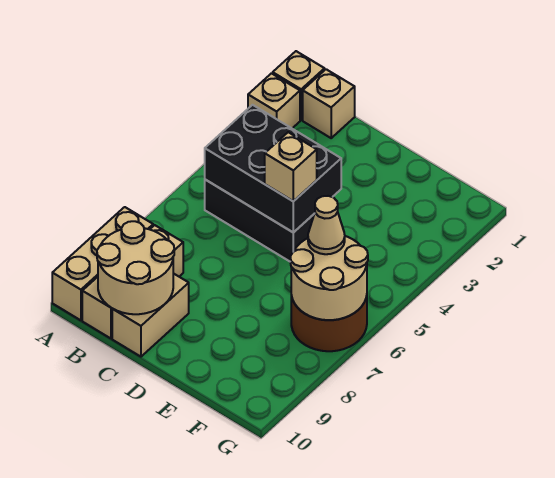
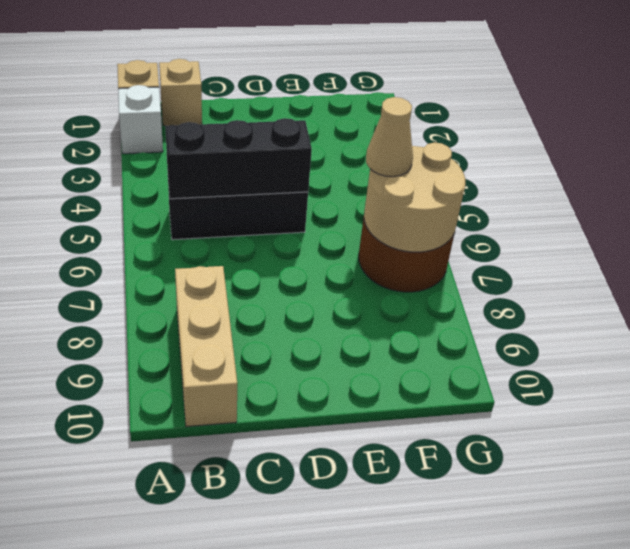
tan 1x1 brick [248,73,300,128] -> white 1x1 brick [118,85,163,154]
tan 1x3 brick [52,207,153,320] -> none
black 2x3 brick [205,105,341,233] -> black 1x3 brick [165,118,312,199]
tan 2x2 round brick [97,221,174,314] -> none
tan 1x2 brick [112,273,189,357] -> none
tan 1x1 brick [265,132,317,201] -> none

